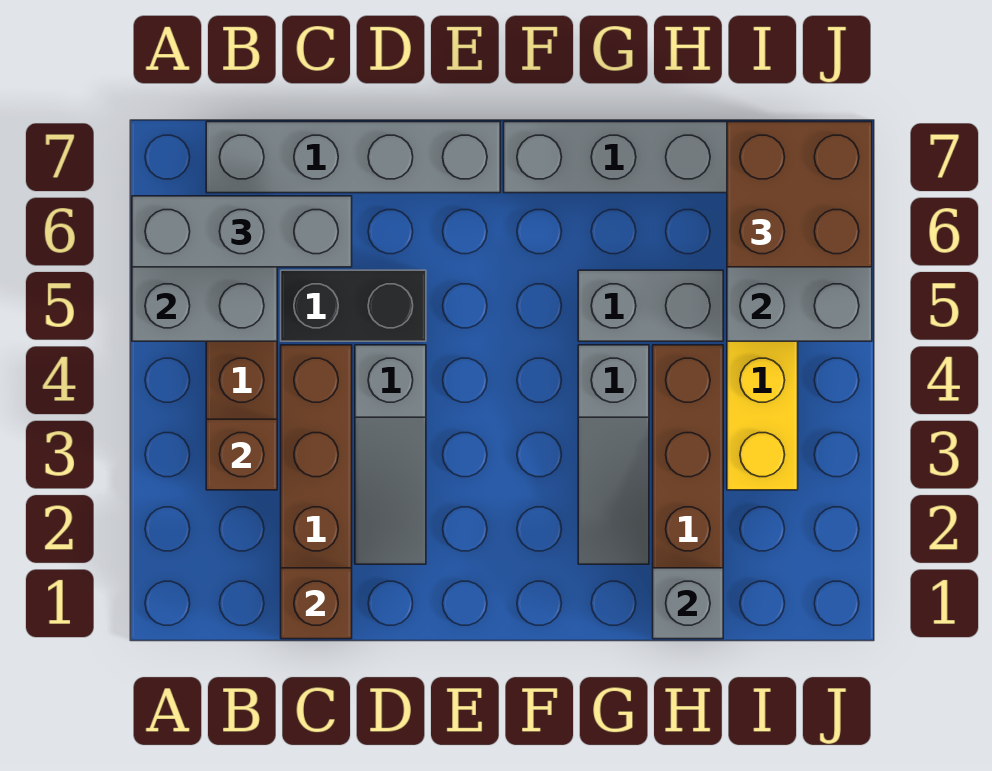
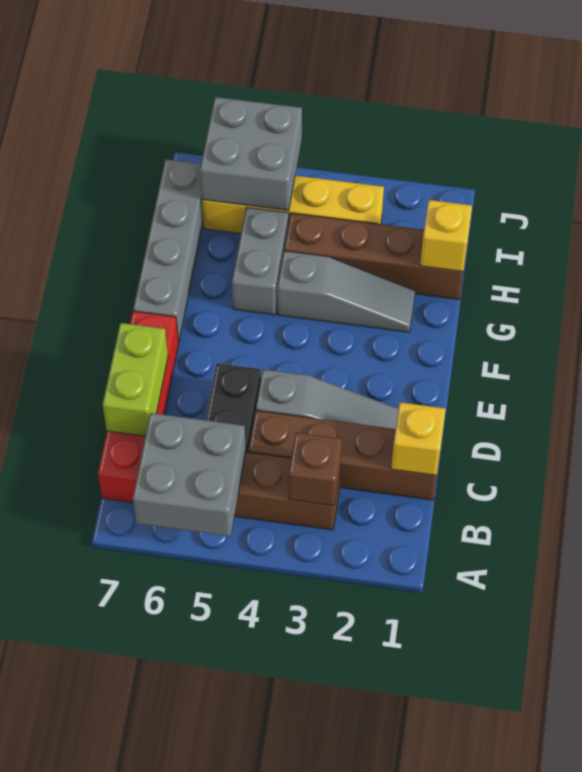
grey 1x3 brick [132,196,352,267] -> none
grey 1x4 brick [206,122,500,193] -> red 1x4 brick [98,311,179,503]
brown 1x1 brick [281,568,352,639] -> yellow 1x1 brick [391,402,446,476]
none -> lime 1x2 brick [103,323,168,436]
grey 1x1 brick [653,568,723,639] -> yellow 1x1 brick [420,200,472,271]
brown 2x2 brick [727,122,872,267] -> none

